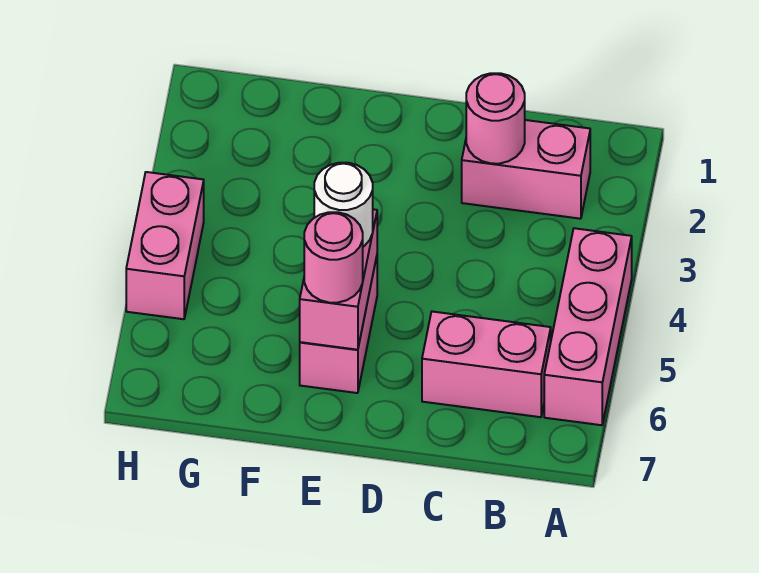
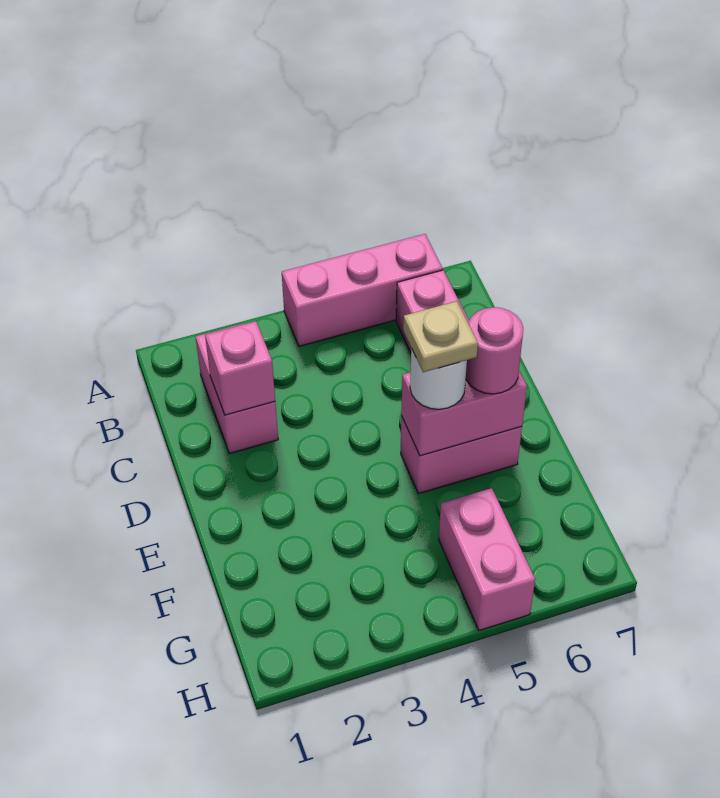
pink 1x1 round brick [466,73,525,164] -> pink 1x1 brick [205,321,275,415]
none -> tan 1x1 plate [403,301,478,372]
pink 1x2 brick [126,172,204,319] -> pink 1x2 brick turned to [439,488,535,630]

